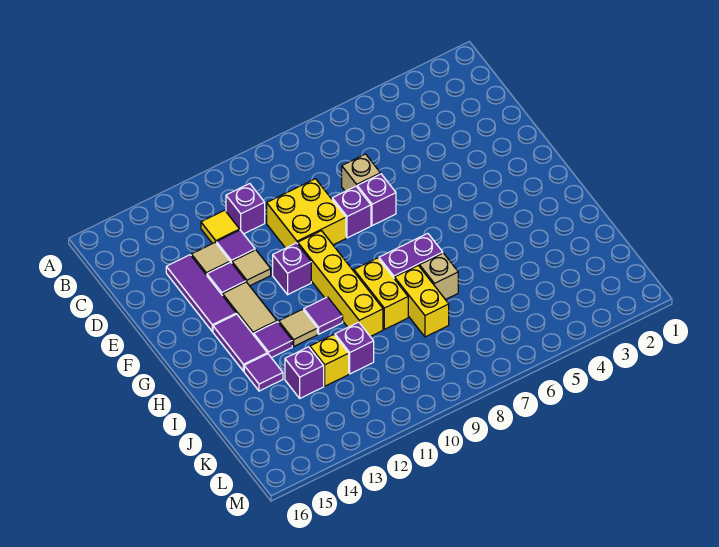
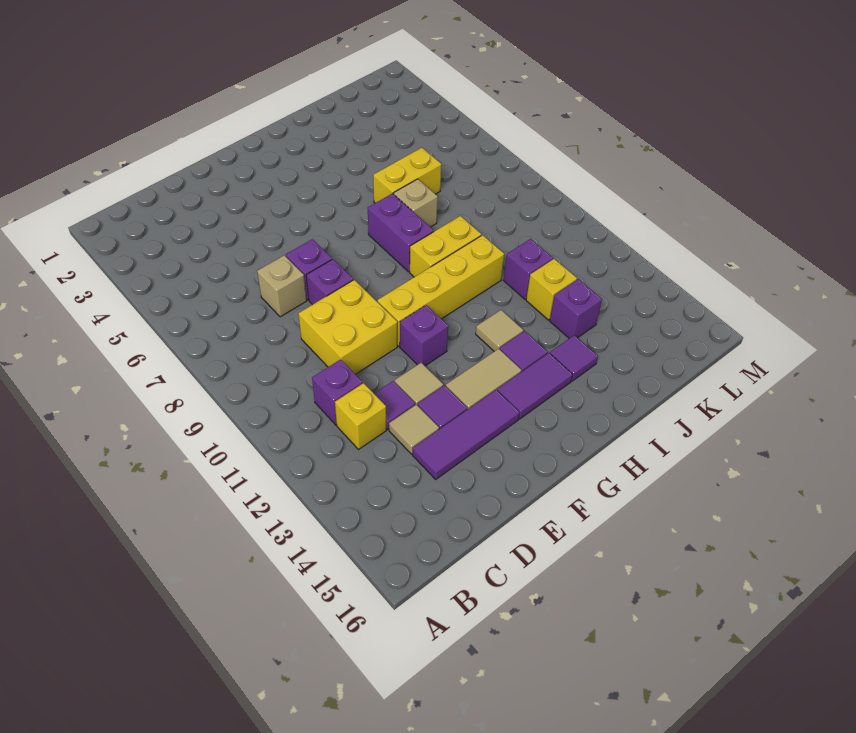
yellow 1x1 tile [201,210,240,244] -> yellow 1x1 brick [335,383,386,450]
purple 1x1 tile [304,297,343,334] -> none
yellow 1x2 brick [395,266,449,337] -> yellow 1x2 brick moved to [373,148,441,203]

